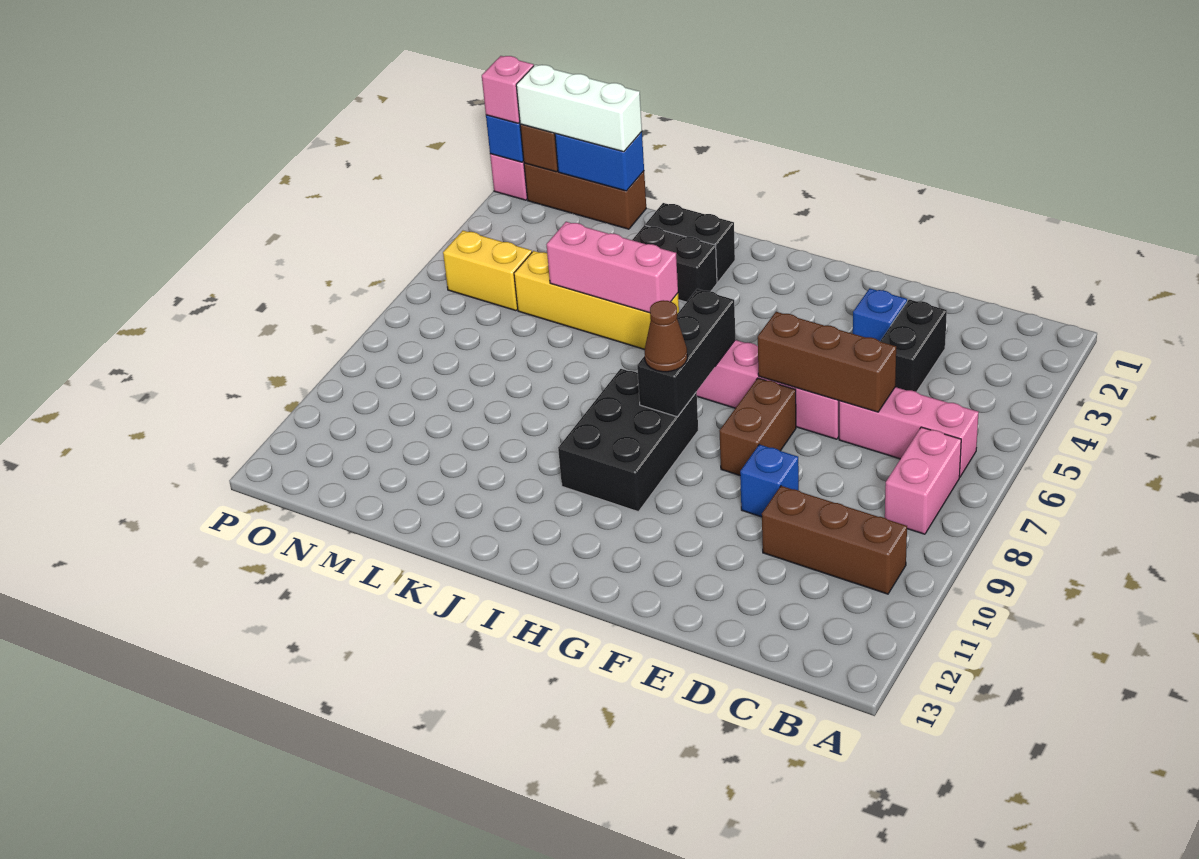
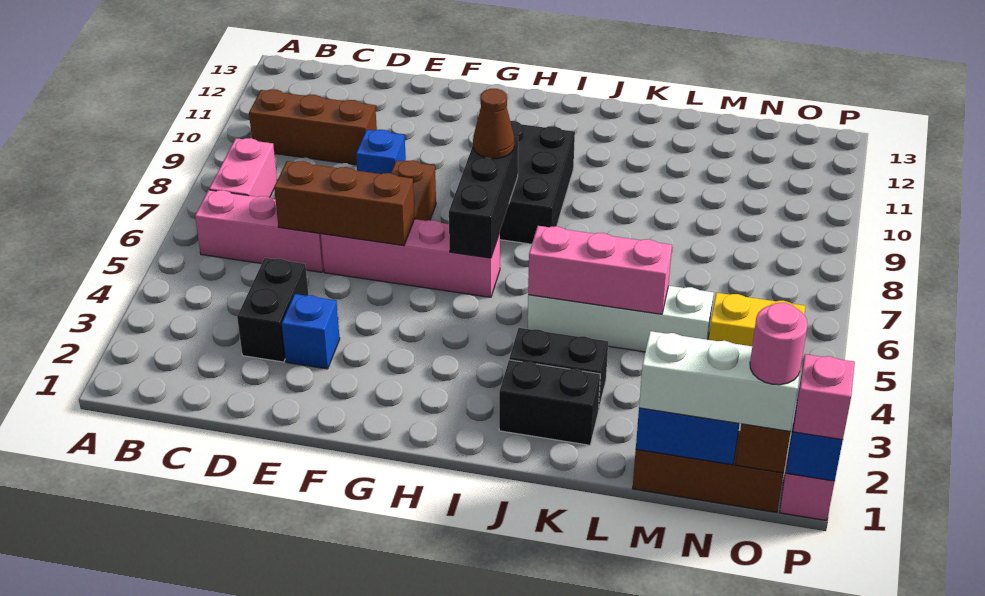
yellow 1x4 brick [514,251,679,349] -> white 1x4 brick [528,286,714,352]
none -> pink 1x1 round brick [750,303,808,385]

